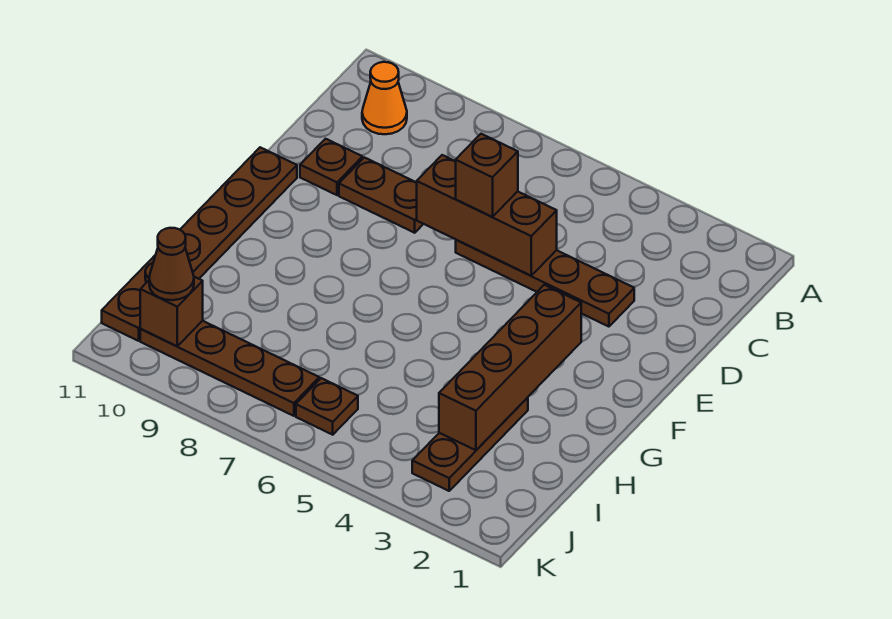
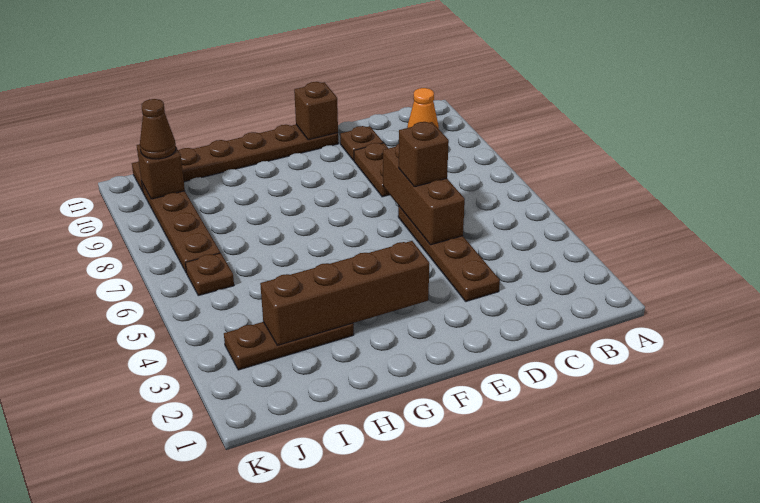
none -> brown 1x1 brick [294,82,338,140]

